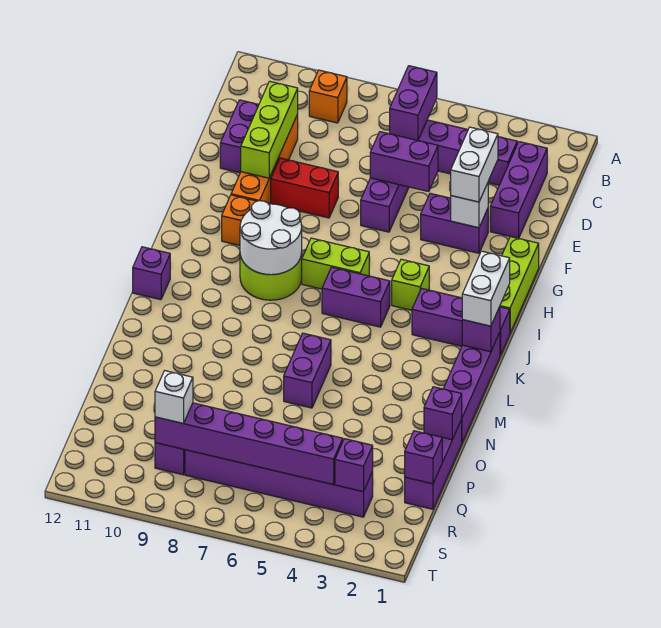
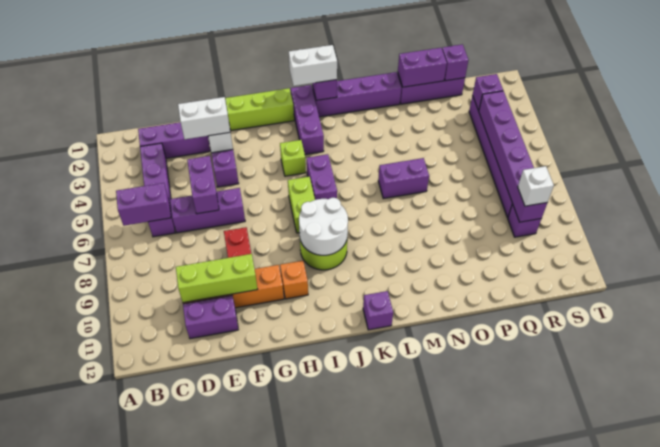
orange 1x1 brick [309,70,347,123] -> none
purple 1x1 brick [424,387,462,440] -> purple 1x2 brick [398,48,447,87]

